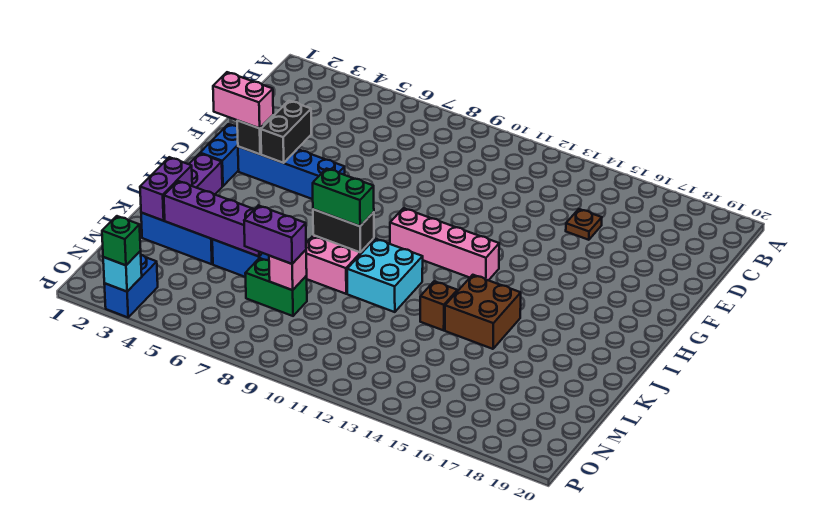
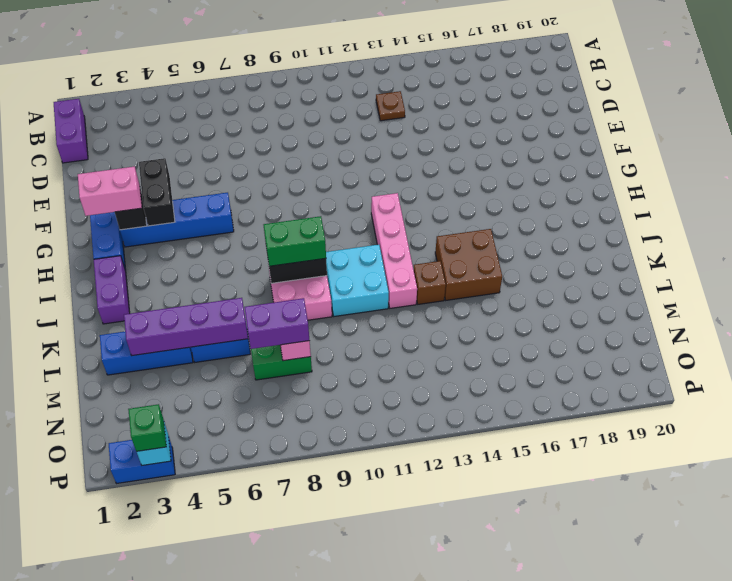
brown 1x1 plate [566,209,602,240] -> brown 1x1 plate moved to [376,91,405,121]
pink 1x4 brick [390,208,499,280] -> pink 1x4 brick turned to [371,193,417,308]
purple 1x2 brick [140,157,192,221] -> purple 1x2 brick moved to [54,99,88,163]
blue 1x2 brick [104,255,158,317] -> blue 1x2 brick turned to [109,436,175,484]

